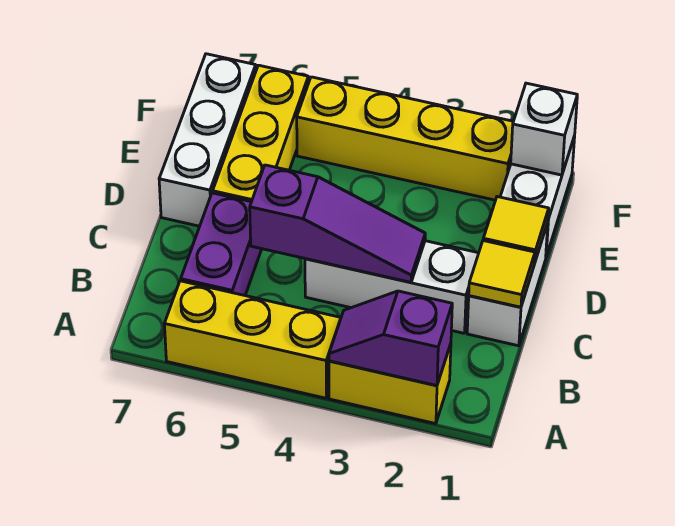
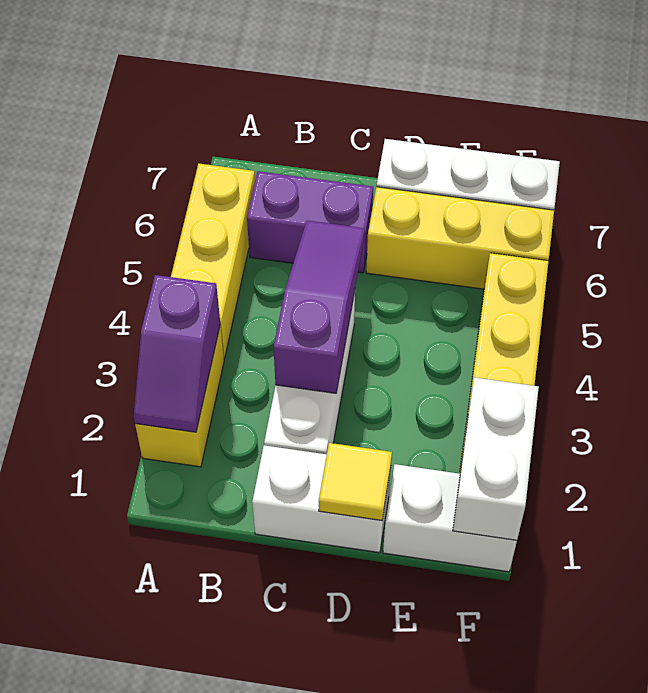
purple 1x2 slope [329,291,452,386] -> purple 1x2 slope turned to [134,275,220,432]
yellow 1x1 tile [469,241,535,307] -> none
purple 1x3 slope [250,165,425,282] -> purple 1x3 slope turned to [274,221,365,393]
white 1x1 brick [511,83,577,175] -> white 1x2 brick [453,377,539,540]

